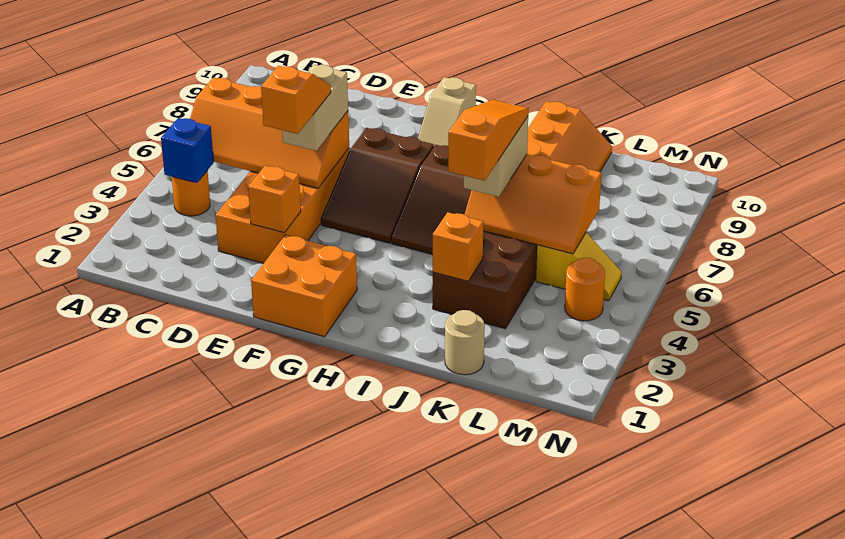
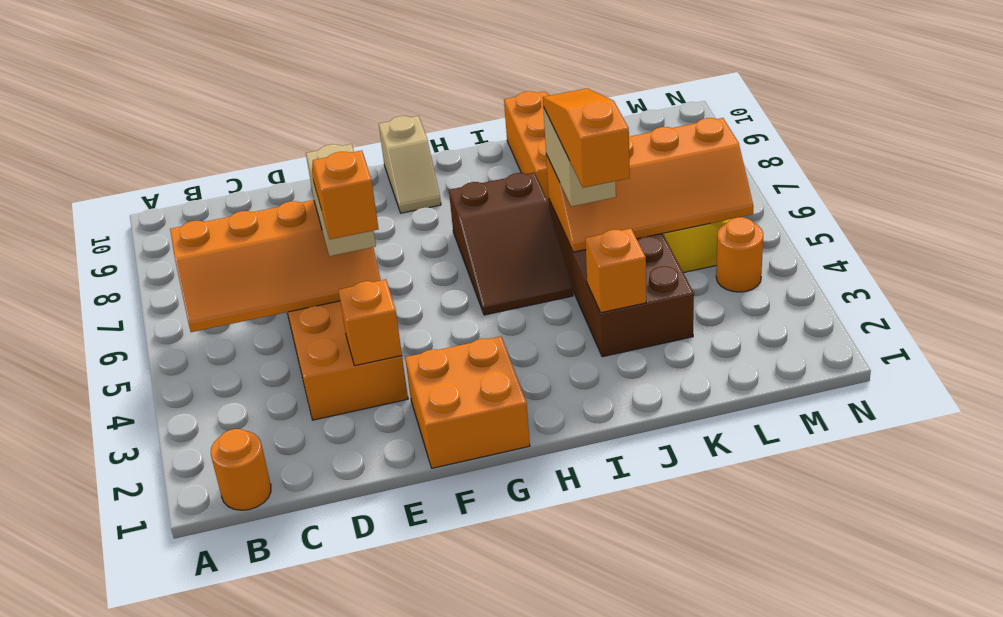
orange 1x1 round brick [172,170,210,216] -> orange 1x1 round brick moved to [211,429,271,510]
blue 1x1 brick [161,118,214,183] -> none
brown 2x3 slope [321,128,434,243] -> none
orange 2x3 slope [465,154,601,254] -> orange 2x4 slope [546,118,754,252]
tan 1x1 round brick [445,310,485,375] -> none

